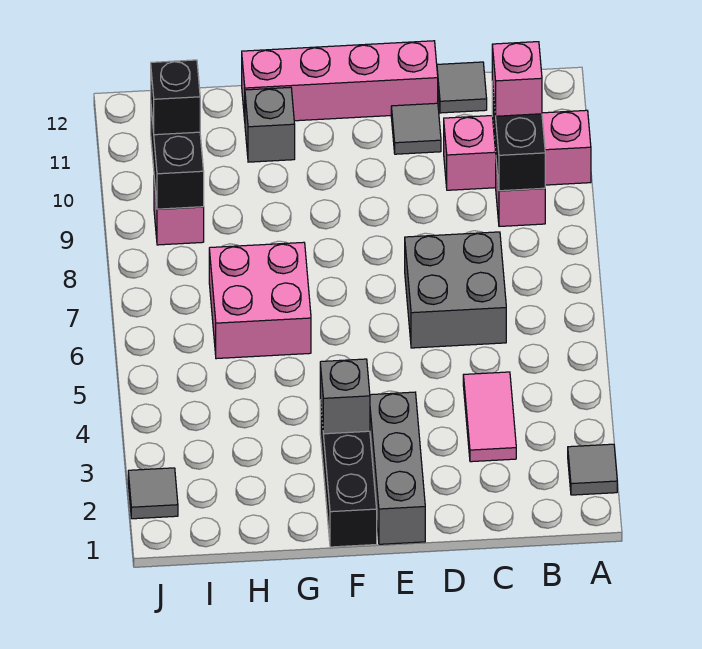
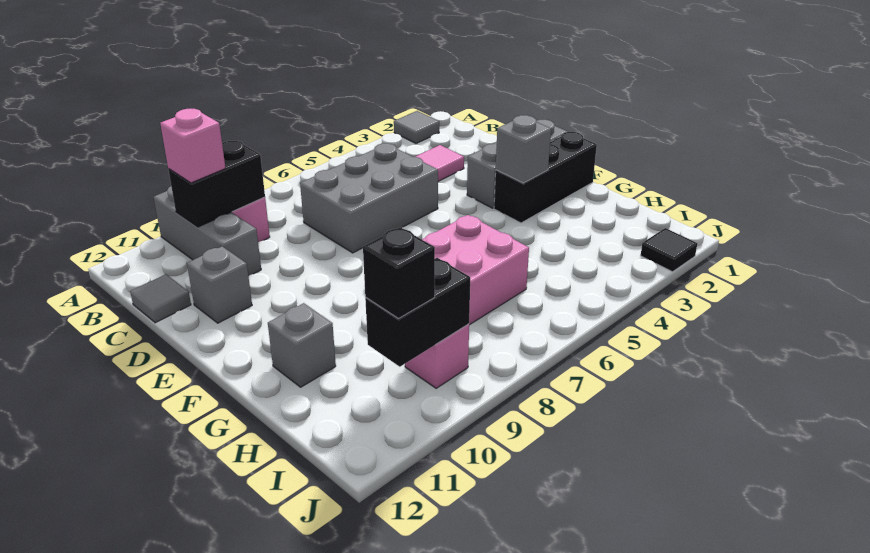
pink 1x3 brick [444,110,591,190] -> grey 1x3 brick [154,186,261,276]
grey 2x2 brick [405,232,506,348] -> grey 2x3 brick [300,143,438,253]
grey 1x1 tile [391,103,441,154] -> grey 1x1 brick [187,246,252,323]
pink 1x4 brick [242,41,438,121] -> none
grey 1x1 tile [128,468,178,519] -> black 1x1 tile [641,228,697,272]

